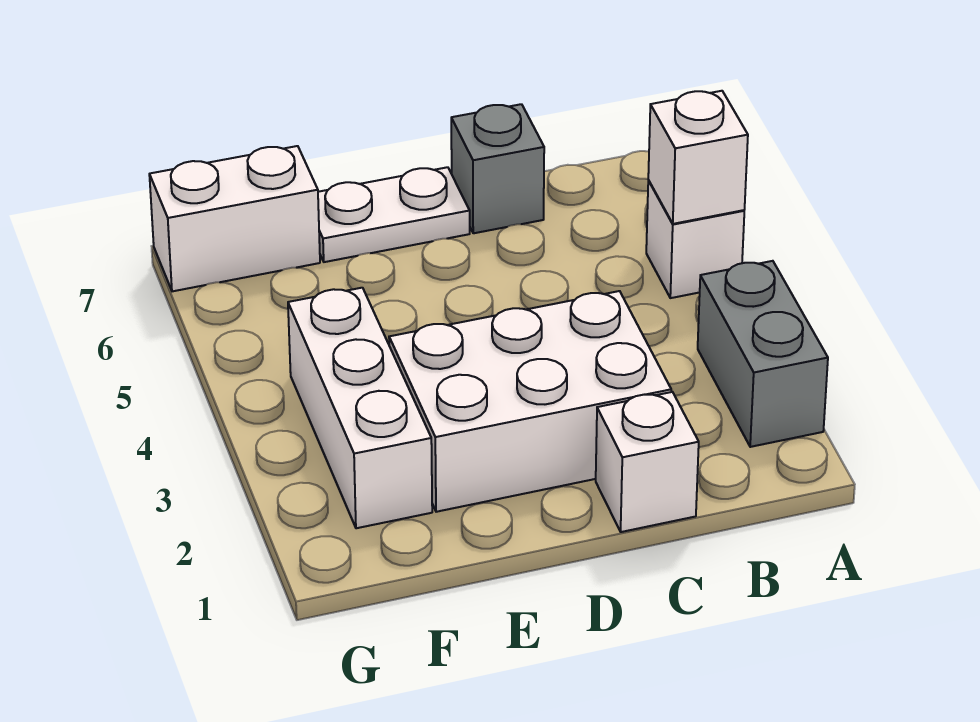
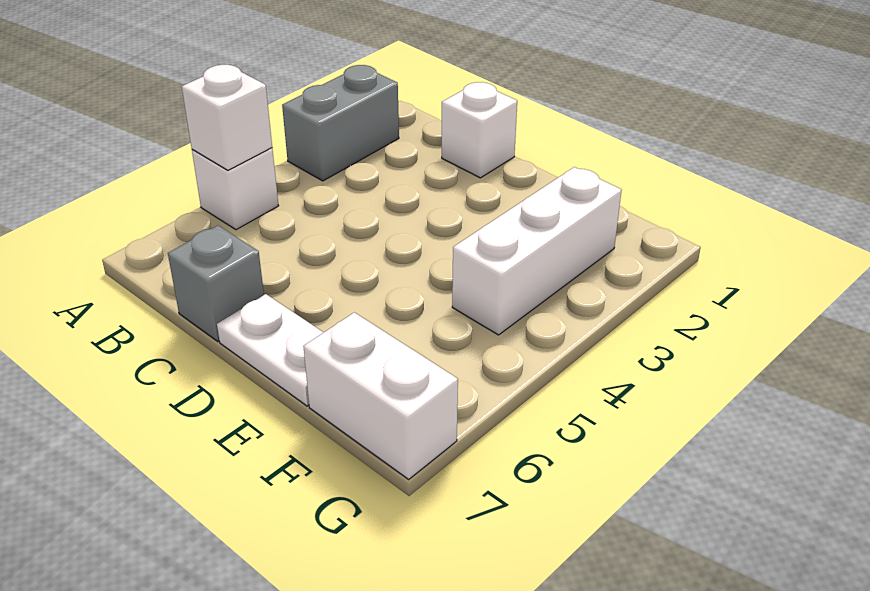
white 2x3 brick [389,291,671,512] -> none

